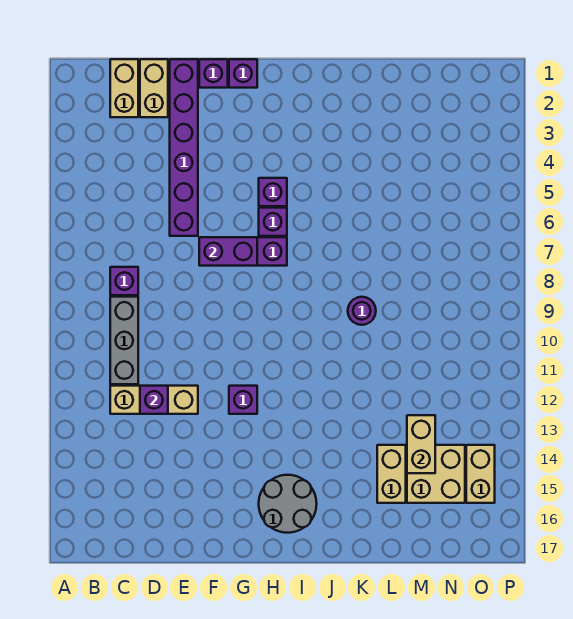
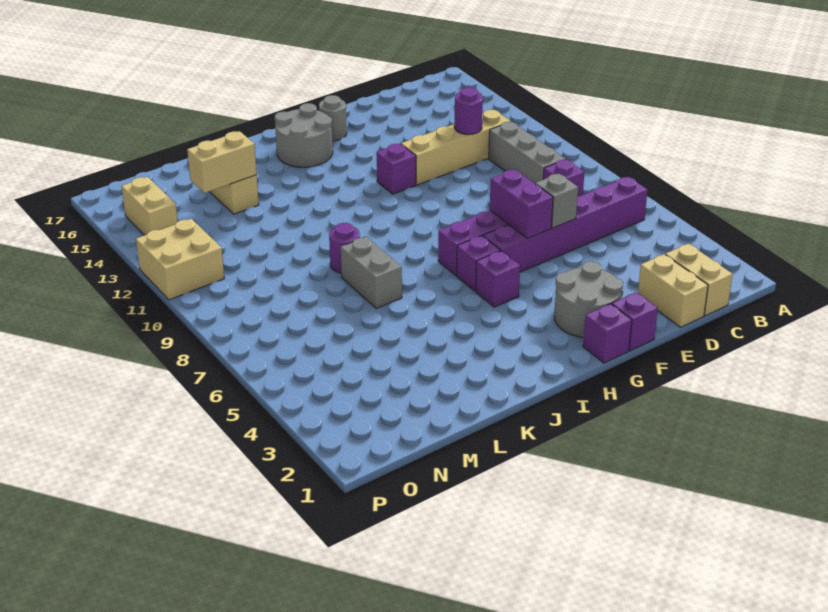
tan 1x3 brick [110,386,198,414] -> tan 1x4 brick [401,110,511,185]
purple 1x1 brick [140,386,168,414] -> purple 1x1 round brick [454,87,483,135]
purple 1x6 brick [170,59,198,236] -> purple 1x6 brick turned to [483,177,648,272]
none -> grey 1x1 brick [535,174,578,228]
none -> grey 2x2 round brick [554,261,623,338]
purple 1x2 brick [199,237,257,266] -> purple 1x2 brick turned to [490,169,553,238]
none -> grey 1x1 round brick [319,95,347,141]
none -> grey 1x2 brick [341,237,402,308]
tan 1x2 brick [407,415,435,473] -> tan 1x2 brick turned to [187,131,257,193]
tan 2x2 brick [407,445,465,503] -> tan 2x2 brick moved to [136,219,224,300]

